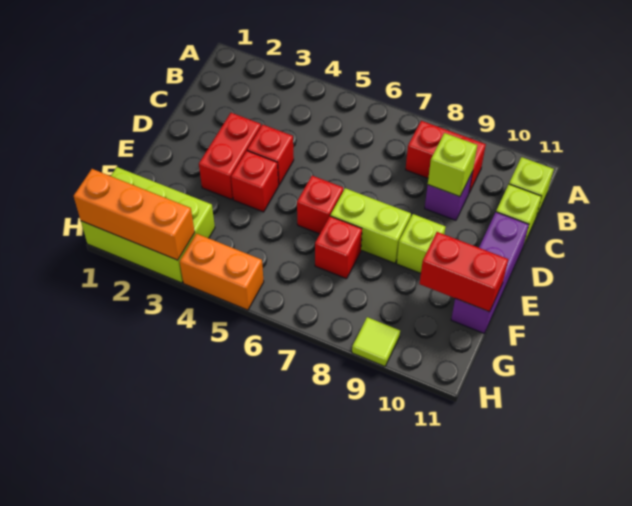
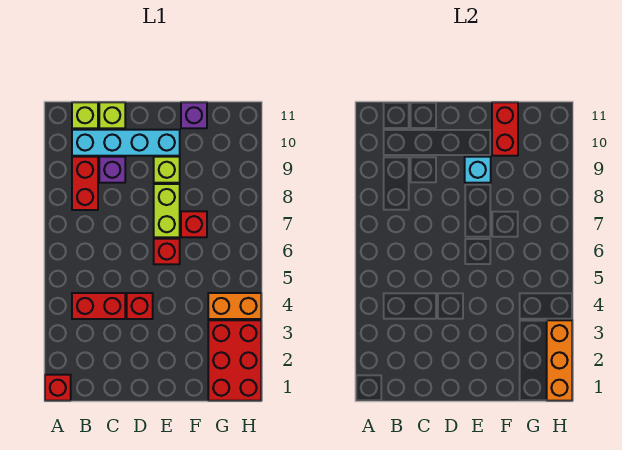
none -> cyan 1x4 brick [72,130,180,156]
lime 1x1 brick [428,133,477,197] -> none
red 1x2 brick [199,113,261,199] -> red 1x2 brick moved to [72,293,125,319]
purple 1x3 brick [451,212,529,333] -> purple 1x1 brick [181,102,207,128]
red 1x1 brick [231,151,278,212] -> red 1x1 brick moved to [45,375,71,401]
none -> cyan 1x1 brick [465,157,491,183]
lime 2x3 brick [81,167,215,283] -> red 2x3 brick [208,320,261,401]
orange 1x2 brick [180,234,264,310] -> orange 1x2 brick turned to [208,293,261,319]
lime 1x1 tile [352,317,400,366] -> none

